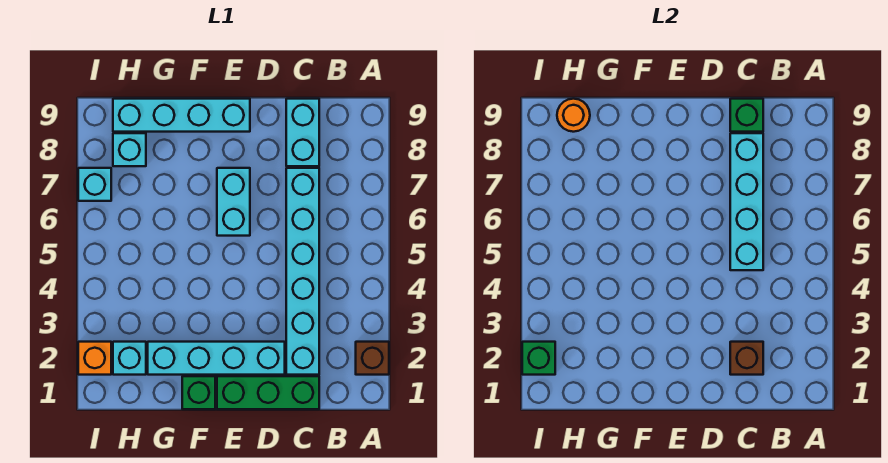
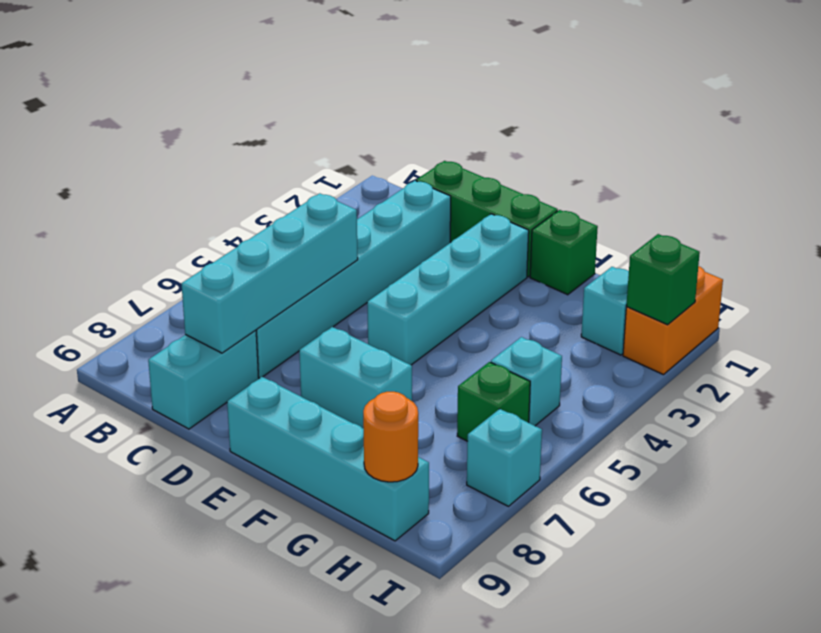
brown 1x1 brick [356,342,389,375] -> none
brown 1x1 brick [730,342,763,375] -> none
green 1x1 brick [730,99,763,132] -> green 1x1 brick moved to [457,362,530,441]
cyan 1x4 brick [148,342,285,375] -> cyan 1x4 brick turned to [367,214,529,365]
cyan 1x2 brick [217,168,250,236] -> cyan 1x2 brick turned to [299,327,412,429]
cyan 1x1 brick [113,133,146,166] -> cyan 1x1 brick moved to [491,337,562,426]
orange 1x1 brick [78,342,111,375] -> orange 1x2 brick [623,266,723,375]

